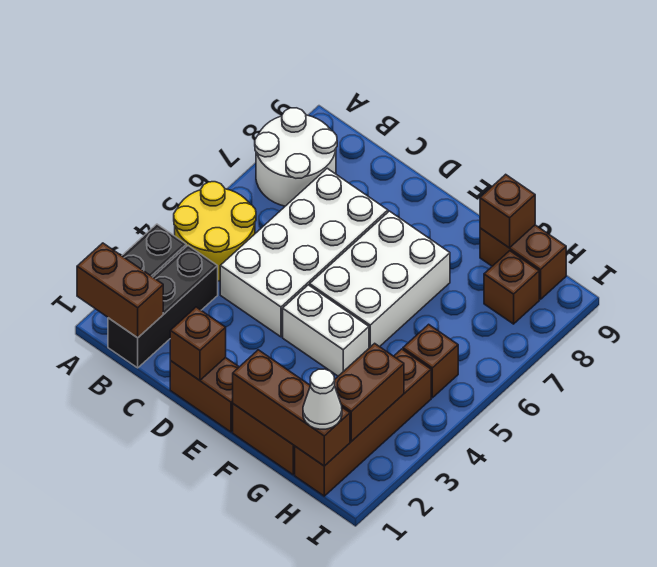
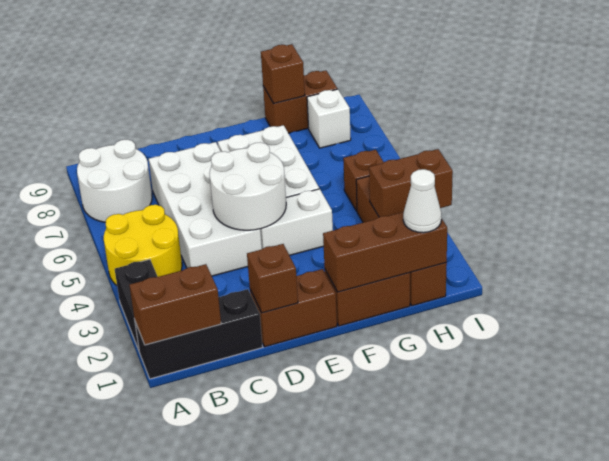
black 1x3 brick [108,246,218,368] -> black 1x3 brick turned to [135,289,262,379]
none -> white 2x2 round brick [209,142,286,230]
brown 1x2 brick [335,343,404,441] -> brown 1x2 brick turned to [369,149,453,217]
brown 1x1 brick [484,251,539,324] -> white 1x1 brick [307,89,351,148]

